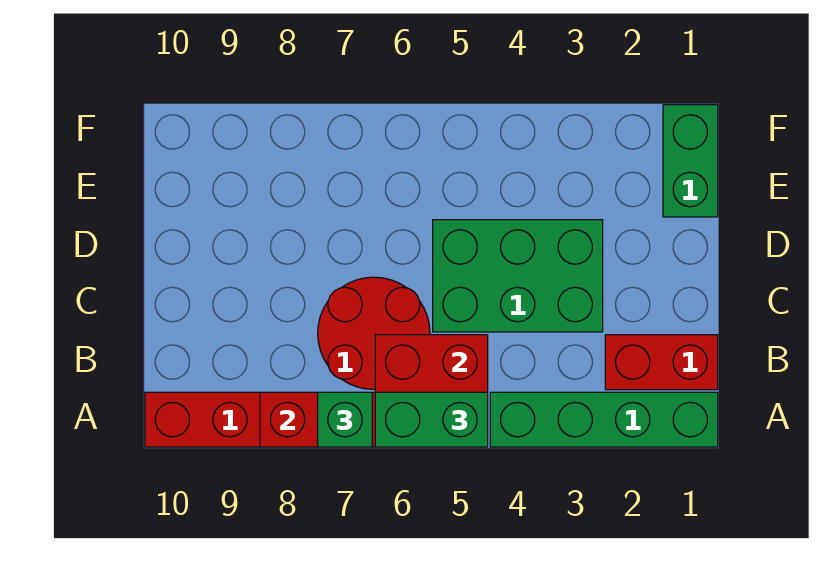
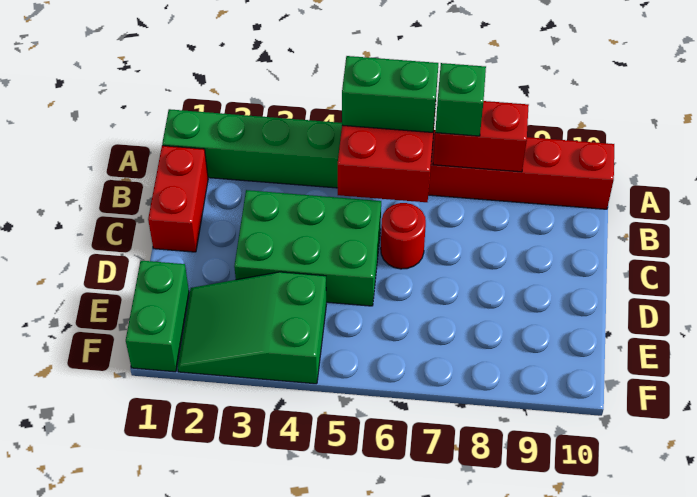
red 1x2 brick [605,335,718,390] -> red 1x2 brick turned to [148,146,208,252]
red 2x2 round brick [318,277,430,389] -> red 1x1 round brick [381,203,426,269]
none -> green 2x3 slope [177,272,326,384]

